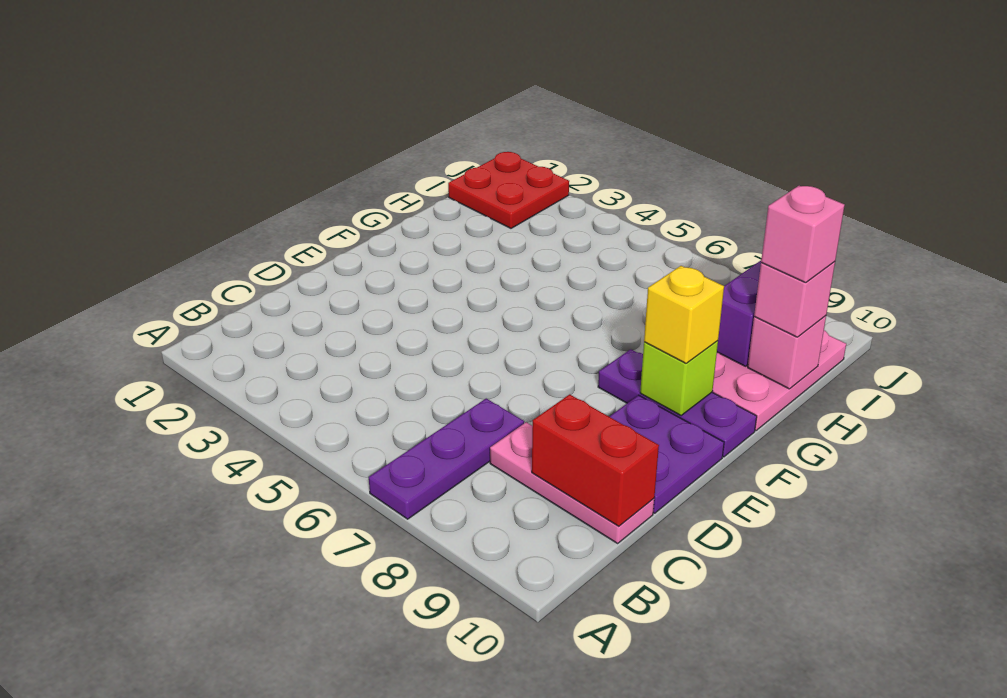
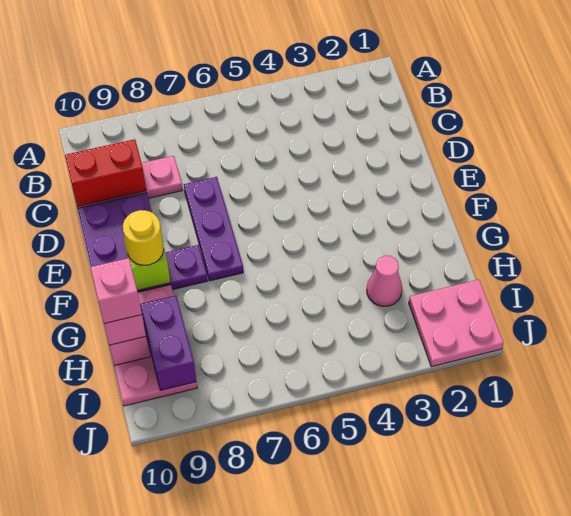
purple 1x3 plate [369,399,524,519] -> purple 1x3 plate moved to [184,177,243,281]
yellow 1x1 brick [644,266,724,363] -> yellow 1x1 round brick [123,210,164,265]
none -> pink 1x1 cone [367,256,402,306]
red 2x2 plate [448,152,569,228] -> pink 2x2 plate [409,280,504,367]

